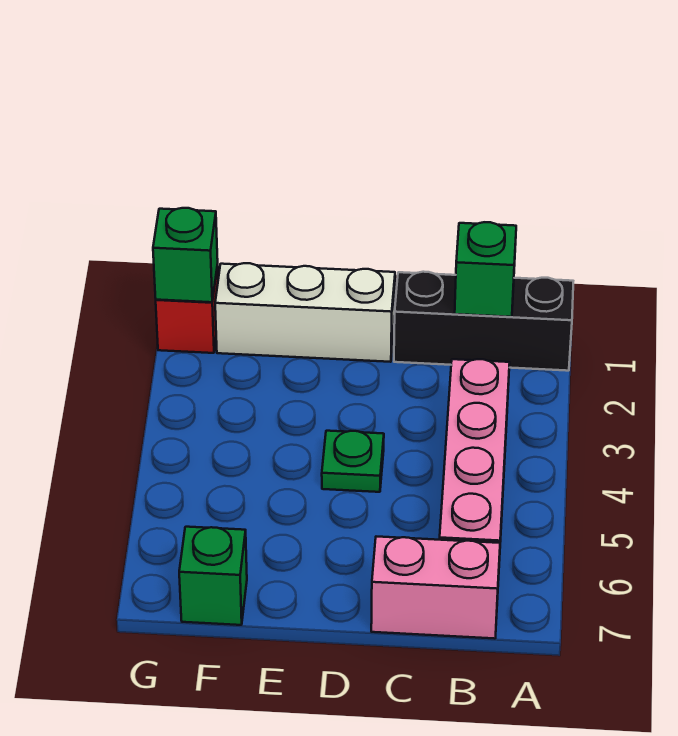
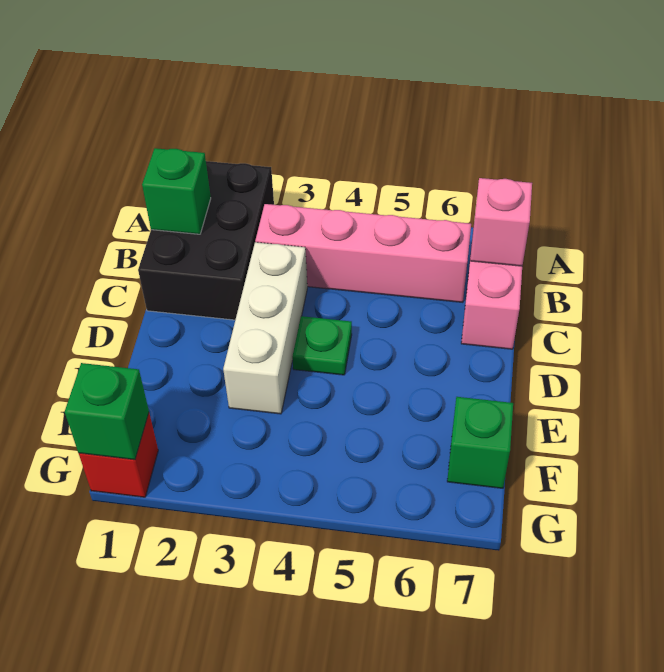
black 1x3 brick [394,272,573,371] -> black 2x3 brick [138,161,274,320]
none -> pink 1x1 brick [470,178,532,266]
white 1x3 brick [215,263,395,362] -> white 1x3 brick moved to [223,242,307,414]

